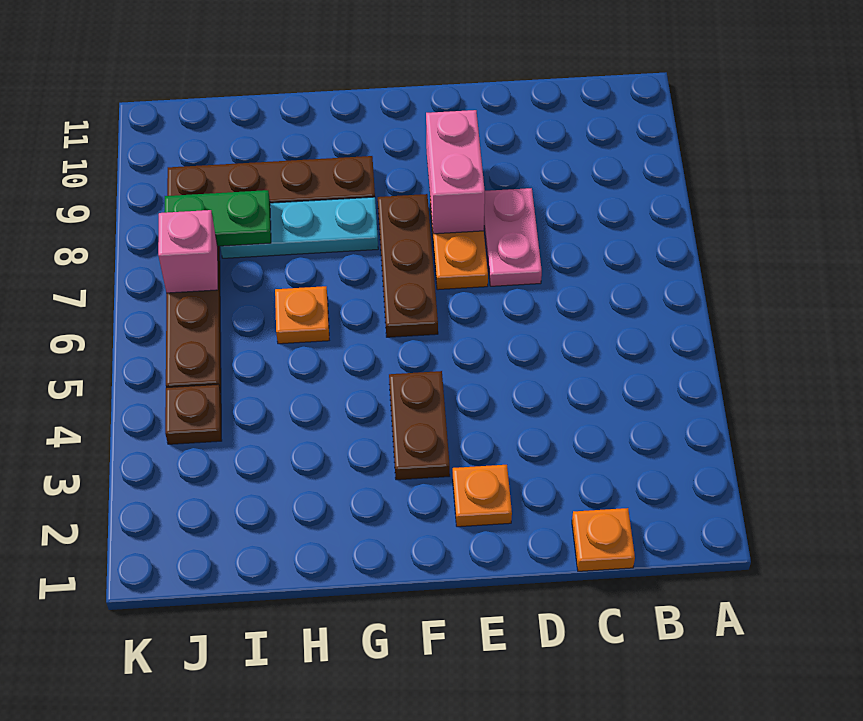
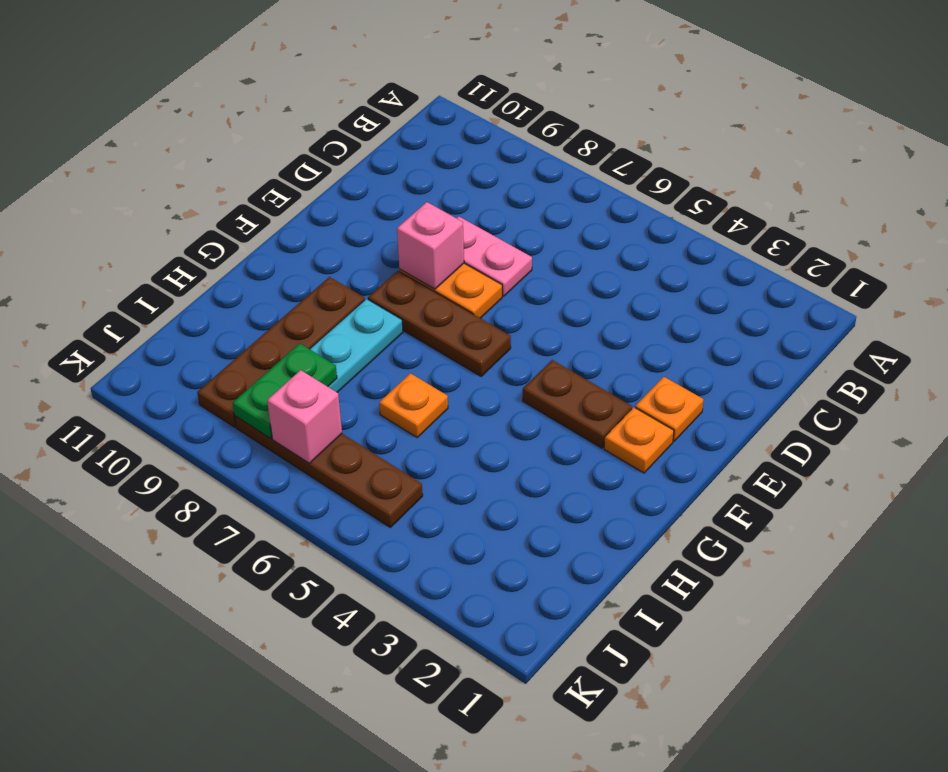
orange 1x1 plate [572,508,635,571] -> orange 1x1 plate moved to [604,407,674,473]
pink 1x2 brick [426,110,485,234] -> pink 1x1 brick [397,202,464,289]
brown 1x1 plate [165,384,222,444] -> none

